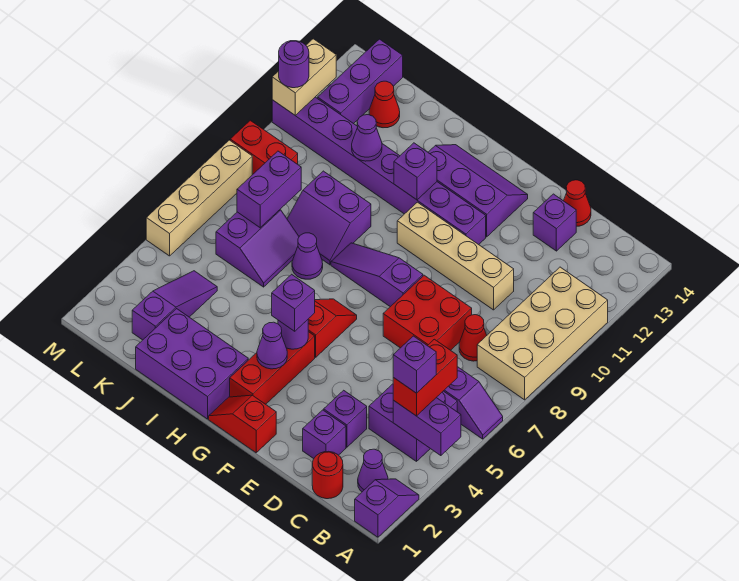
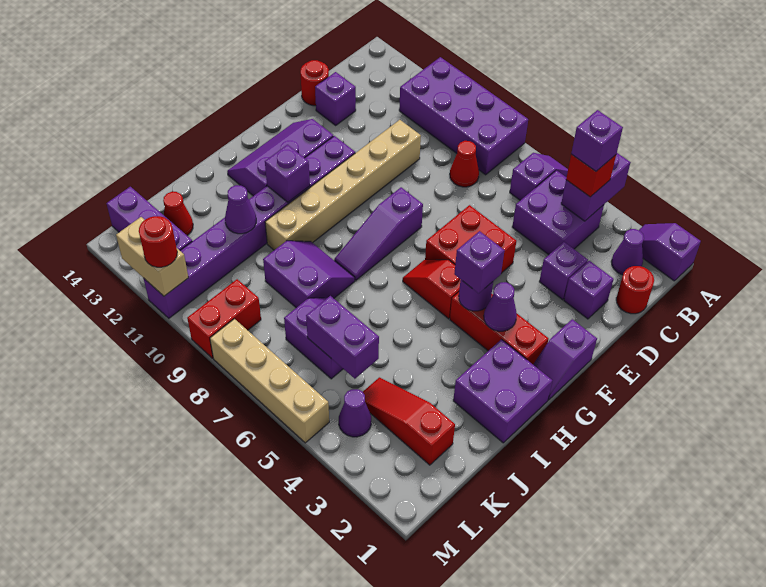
tan 2x4 brick [477,267,608,400] -> purple 2x4 brick [399,57,528,175]
red 1x2 brick [393,339,457,416] -> red 1x1 brick [566,154,616,197]
red 2x2 brick [383,275,472,350] -> red 2x2 brick moved to [425,205,516,273]
tan 1x4 brick [397,202,514,310] -> tan 1x6 brick [265,120,421,250]
red 1x1 cone [564,180,591,226] -> red 1x1 round brick [300,60,329,106]
red 1x2 slope [209,395,276,453] -> purple 1x2 slope [533,319,597,400]
purple 2x3 brick [136,309,248,419] -> purple 2x2 brick [453,339,552,443]
purple 1x1 cone [292,233,323,279] -> purple 1x1 cone moved to [339,389,371,437]
purple 2x2 slope [287,171,371,265] -> purple 2x2 slope turned to [263,241,355,308]
purple 1x3 slope [132,271,217,340] -> red 1x3 slope [363,377,455,465]
purple 1x2 brick [237,151,301,228] -> purple 1x2 brick moved to [306,296,379,379]
purple 1x1 round brick [279,41,309,88] -> red 1x1 round brick [139,216,177,267]

